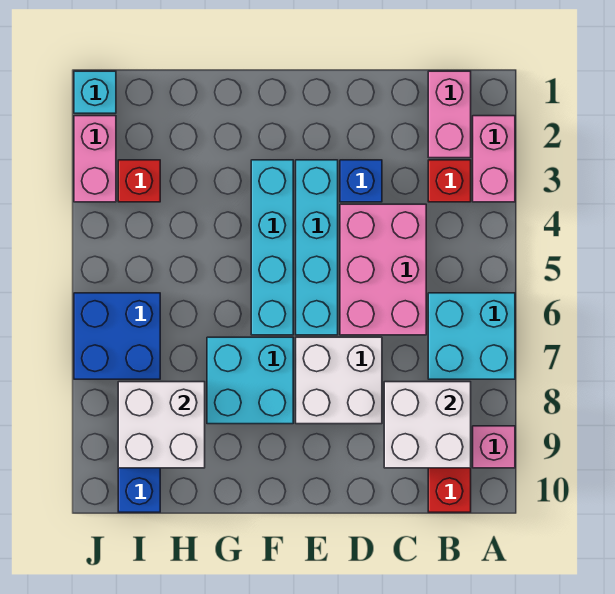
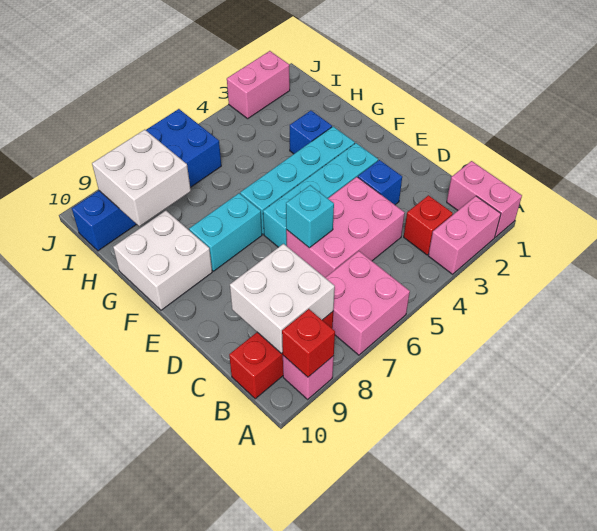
cyan 2x2 brick [428,293,515,379] -> pink 2x2 brick [325,251,410,355]
pink 1x2 brick [428,71,471,158] -> pink 1x2 brick turned to [447,161,522,237]
white 2x2 brick [296,337,382,424] -> white 2x2 brick moved to [113,211,212,310]
cyan 2x2 brick [207,337,293,424] -> cyan 1x2 brick [189,193,262,271]
none -> blue 1x1 brick [290,111,332,154]
red 1x1 brick [118,160,160,202] -> red 1x1 brick moved to [282,309,335,377]
cyan 1x1 brick [74,71,116,113] -> cyan 1x1 brick moved to [286,185,334,248]

